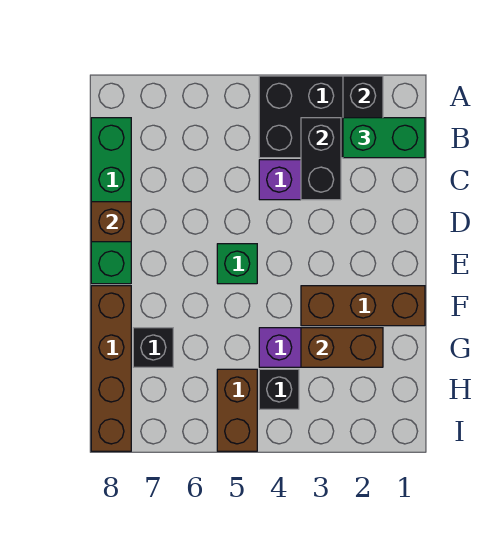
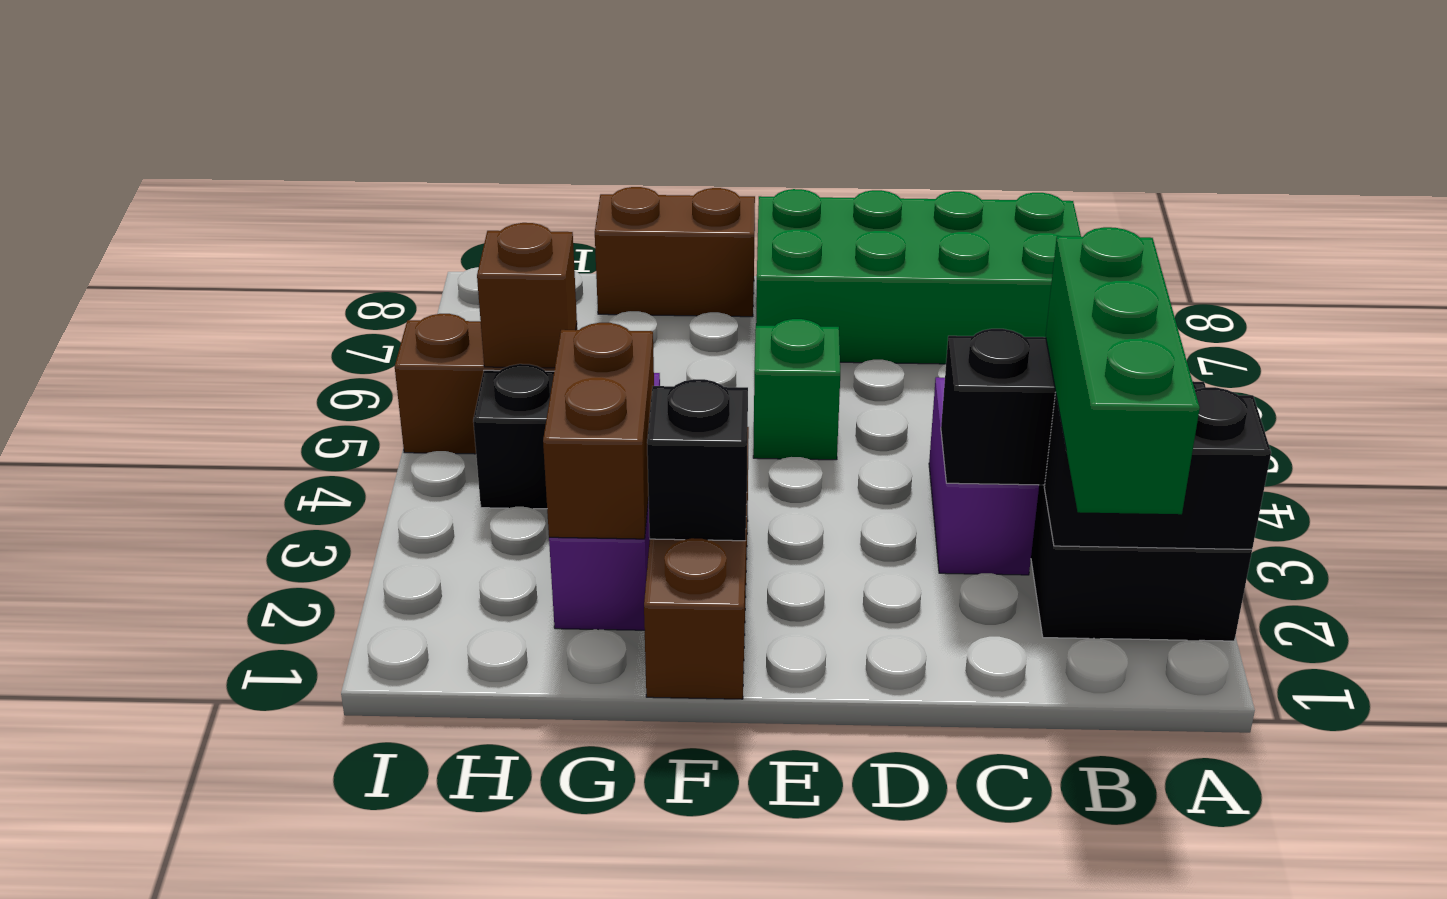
green 1x2 brick [343,118,425,158] -> green 1x3 brick [1046,227,1200,514]
green 1x4 brick [91,118,131,284] -> green 2x4 brick [756,189,1081,364]
brown 1x1 brick [91,202,131,242] -> brown 1x1 brick moved to [477,223,577,368]
brown 1x4 brick [91,286,131,451] -> brown 1x2 brick [595,187,755,317]
black 1x1 brick [133,328,173,367] -> black 1x1 brick moved to [647,379,748,541]

